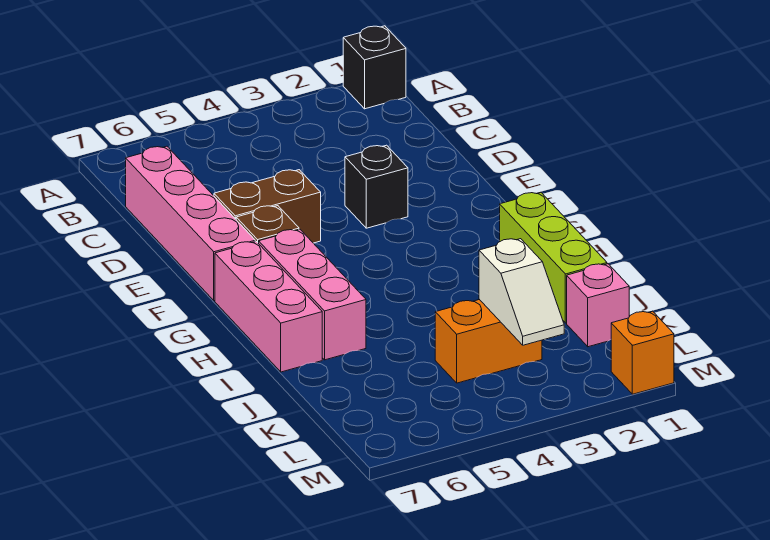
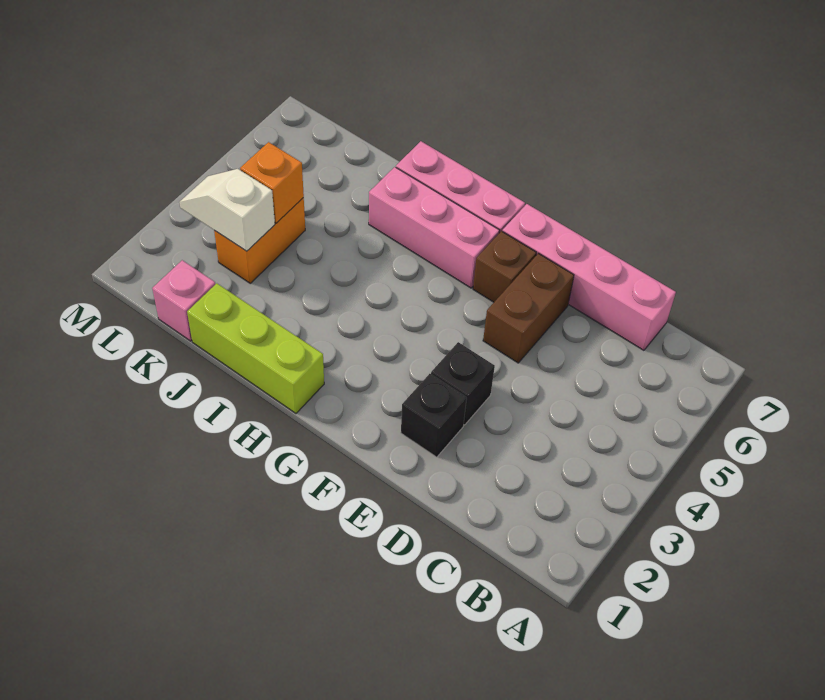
black 1x1 brick [343,26,406,109] -> black 1x1 brick moved to [401,374,467,457]
orange 1x1 brick [611,311,674,394] -> orange 1x1 brick moved to [240,142,304,223]

